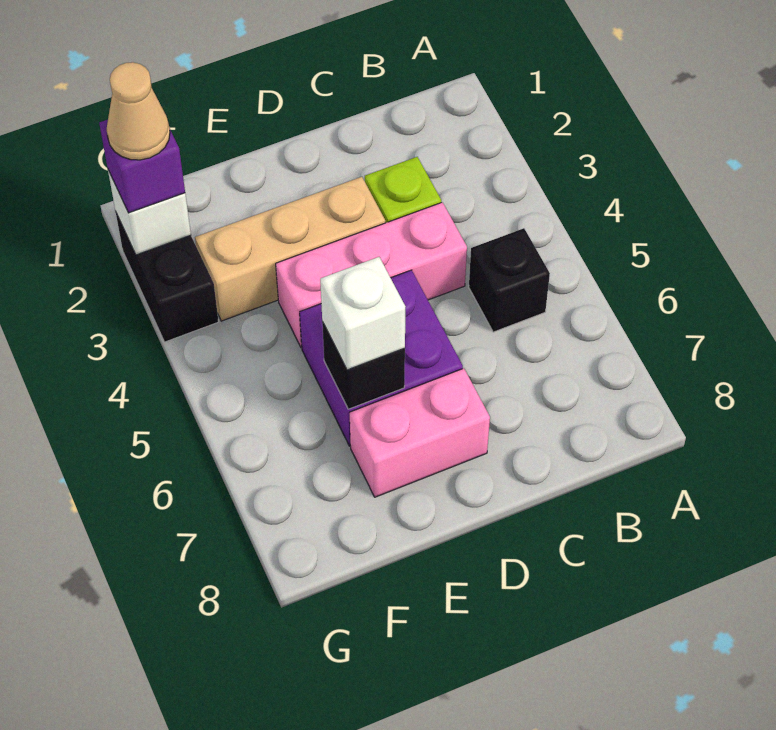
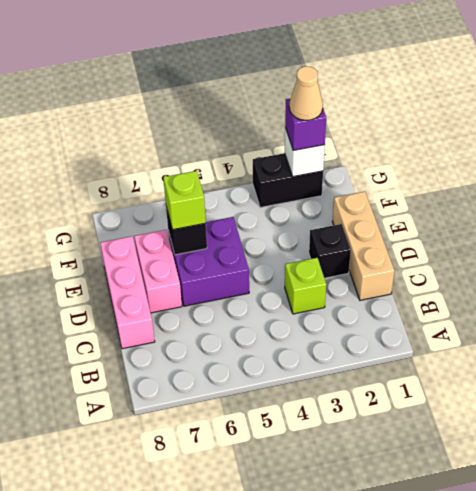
black 1x1 brick [469,228,550,332] -> black 1x1 brick moved to [309,224,351,278]
pink 1x3 brick [276,202,467,348] -> pink 1x3 brick moved to [100,236,155,349]
tan 1x3 brick [195,177,385,321] -> tan 1x3 brick moved to [332,192,394,300]
white 1x1 brick [320,257,406,370] -> lime 1x1 brick [163,171,206,230]

